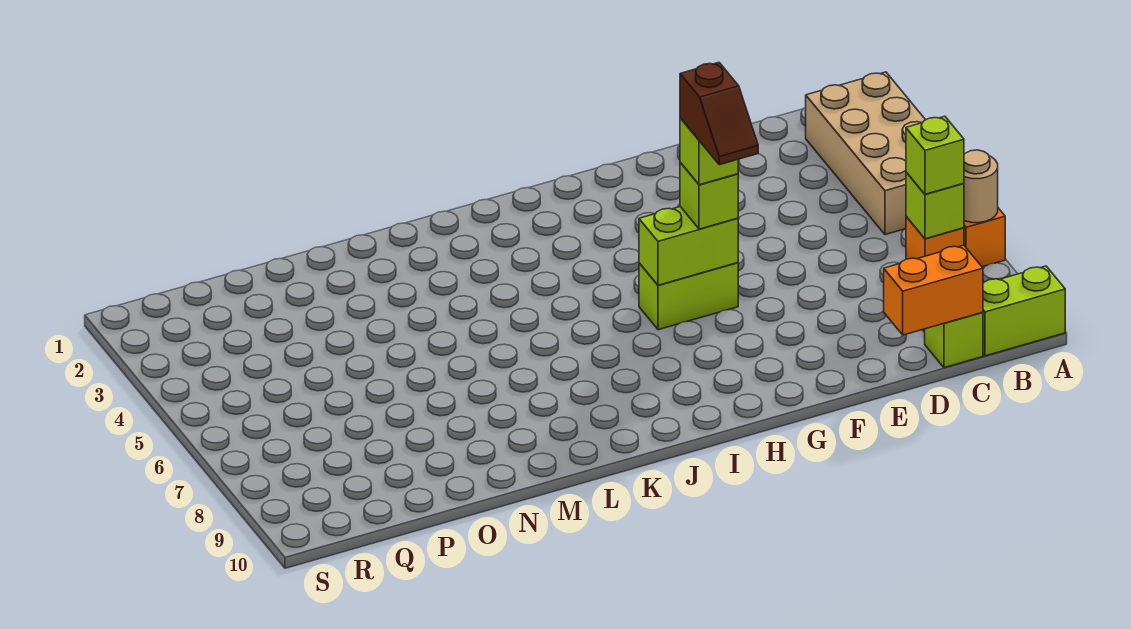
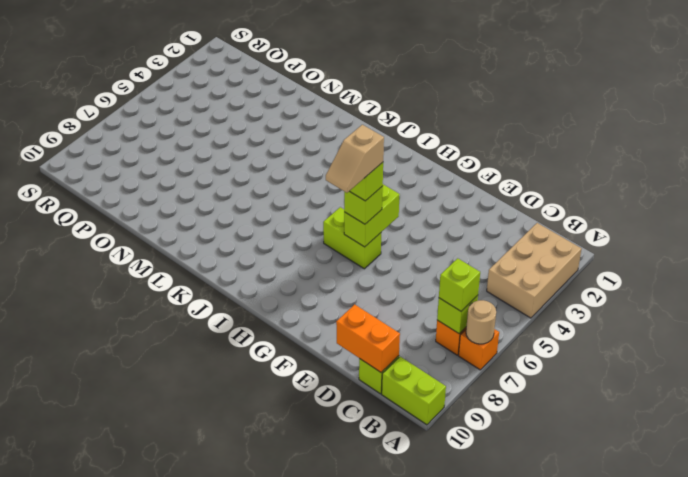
tan 2x4 brick [806,72,925,235] -> tan 2x3 brick [487,223,582,318]
lime 1x2 brick [639,207,738,285] -> lime 1x2 brick turned to [344,184,400,247]
brown 1x2 slope [680,63,758,165] -> tan 1x2 slope [326,125,384,193]

